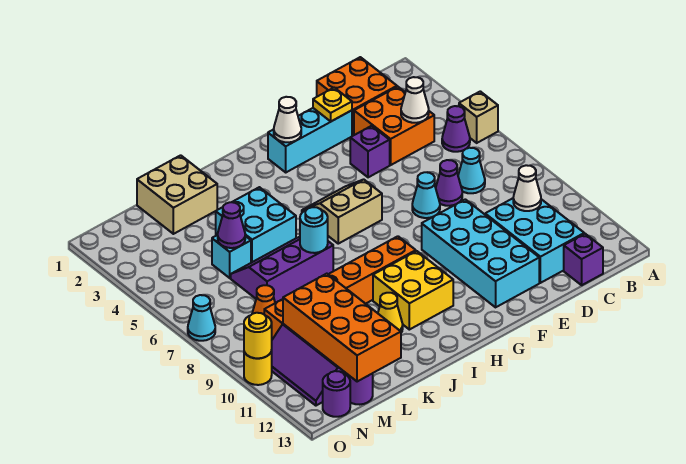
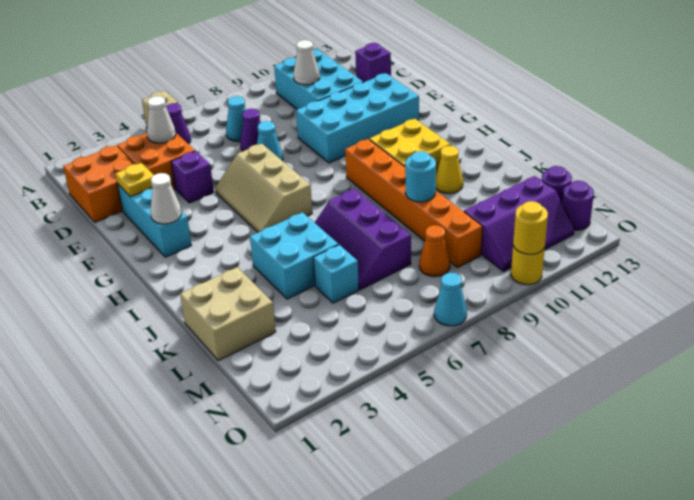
cyan 2x3 brick [485,198,584,283] -> cyan 2x3 brick turned to [274,49,363,109]
tan 2x2 slope [302,179,382,244] -> tan 2x3 slope [215,144,312,232]
cyan 1x1 round brick [300,207,328,253] -> cyan 1x1 round brick moved to [405,151,436,202]
purple 1x1 cone [218,202,245,248] -> none
orange 2x4 brick [283,274,401,382] -> none

